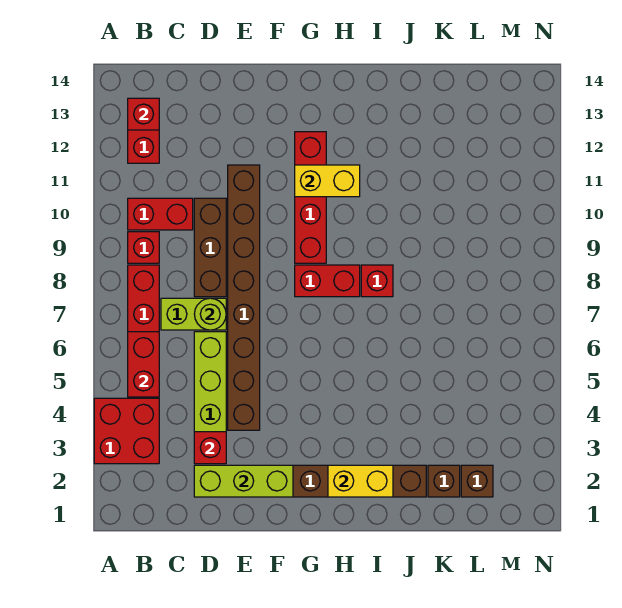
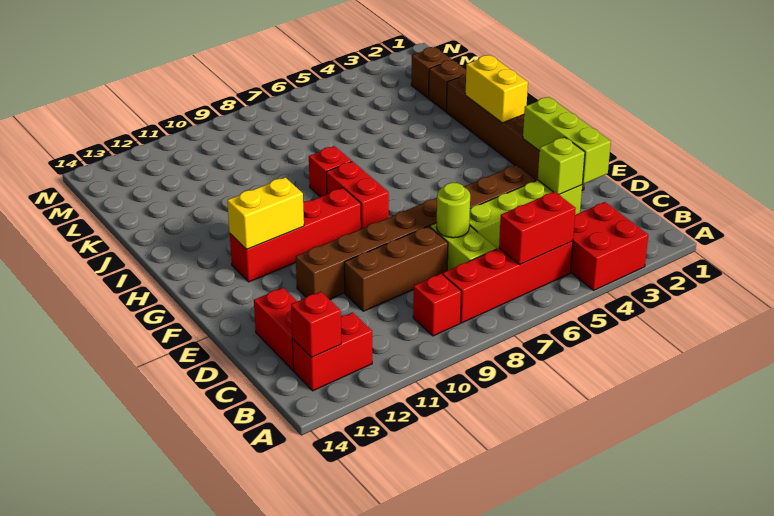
red 1x2 brick [128,198,193,230] -> red 1x2 brick moved to [254,288,297,370]
red 1x1 brick [194,432,226,464] -> lime 1x1 brick [538,137,585,195]
yellow 1x2 brick [295,165,360,197] -> yellow 1x2 brick turned to [227,178,304,249]

